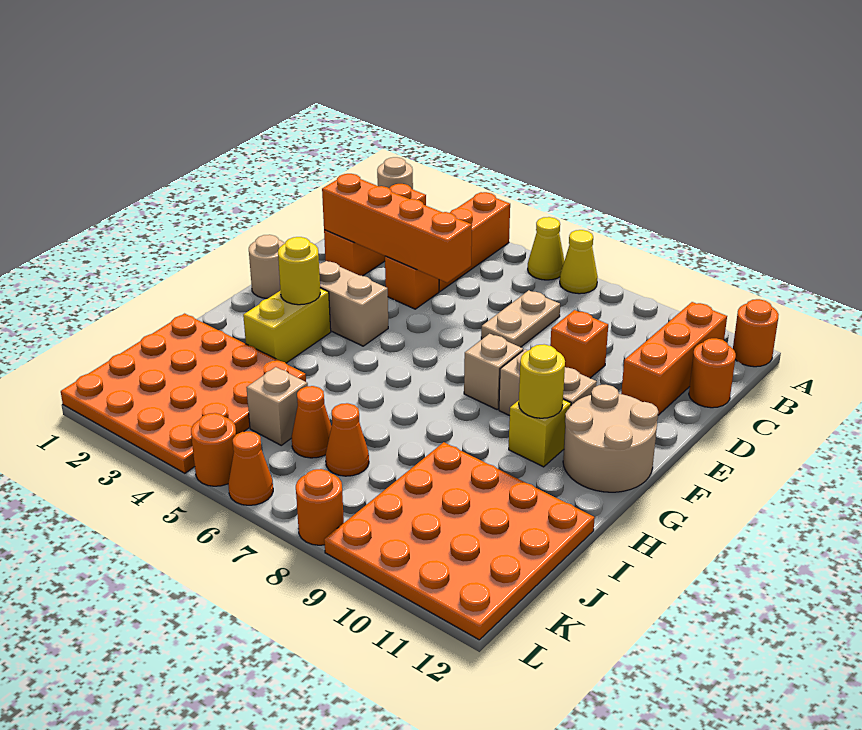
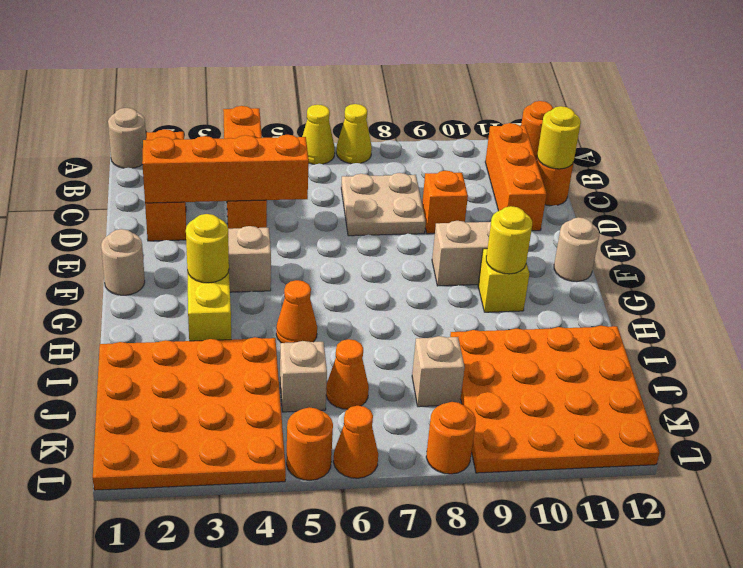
tan 1x2 plate [481,290,560,347] -> tan 2x2 plate [341,173,426,236]
none -> yellow 1x1 round brick [537,106,581,169]
tan 1x1 brick [464,334,523,409] -> tan 1x1 brick moved to [412,336,465,407]
tan 2x2 round brick [563,385,658,492] -> tan 1x1 round brick [554,217,599,282]
orange 1x1 cone [325,403,369,476] -> orange 1x1 cone moved to [276,280,317,343]

